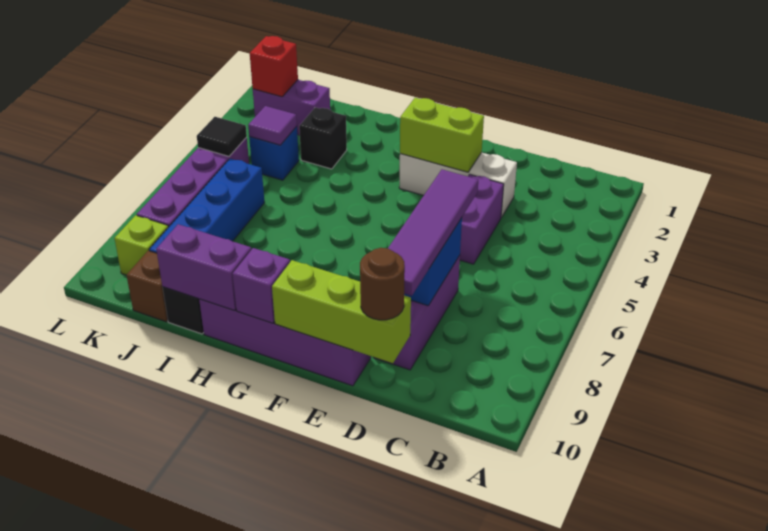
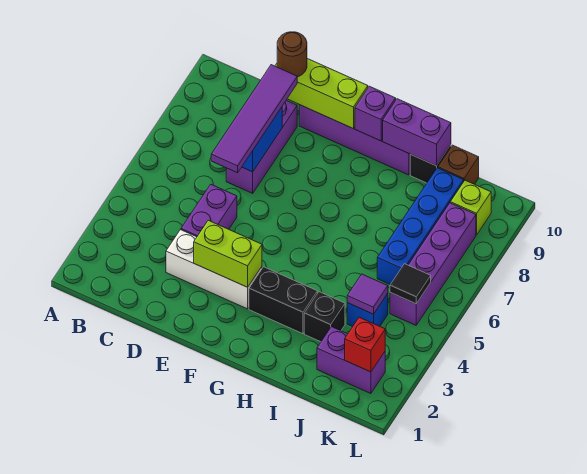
none -> black 1x2 brick [249,267,317,334]

